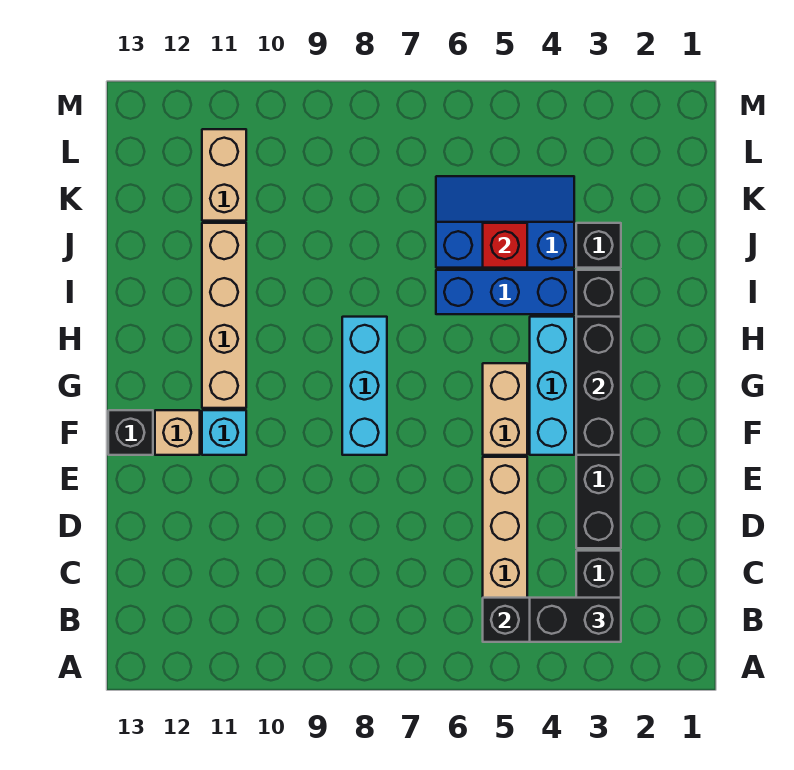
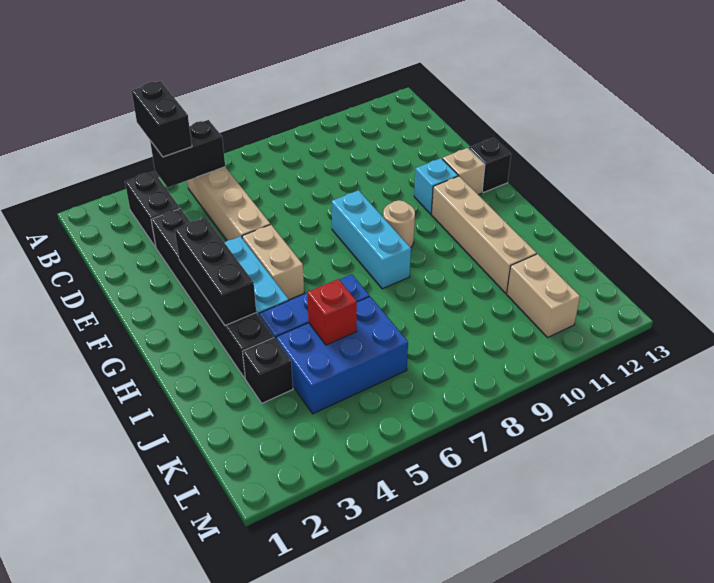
black 1x2 brick [530,598,621,642] -> black 1x2 brick turned to [131,81,192,157]
none -> tan 1x1 round brick [383,200,415,248]
blue 2x3 slope [436,176,574,268] -> blue 2x3 brick [276,297,408,414]

